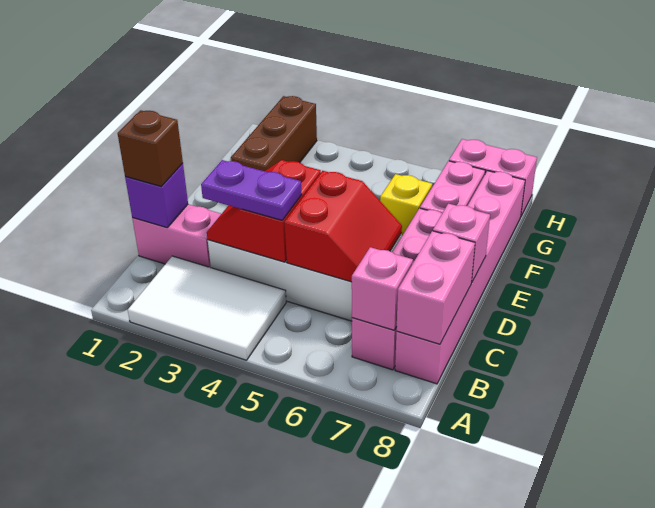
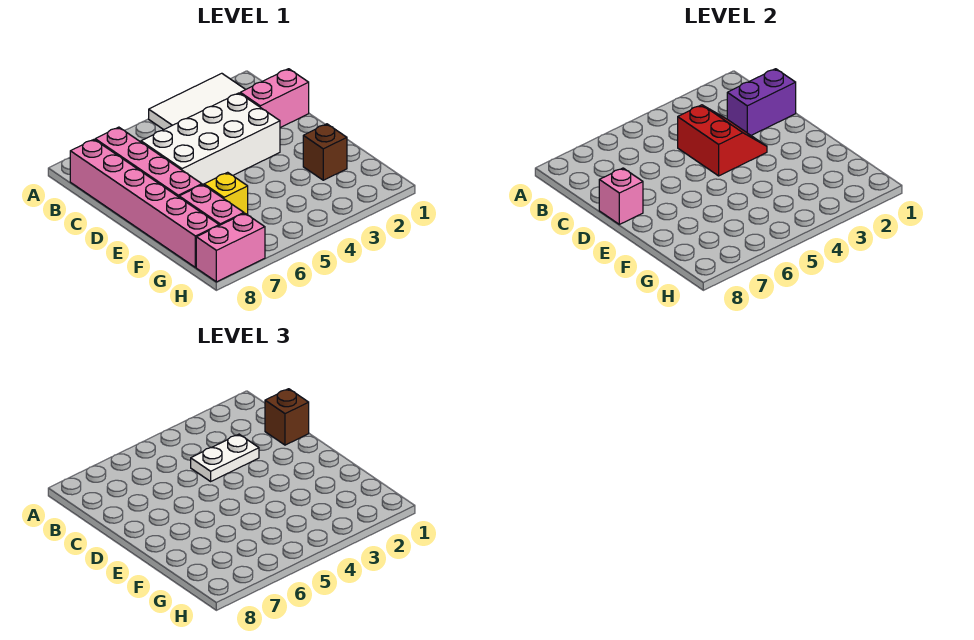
pink 1x1 brick [352,247,413,330] -> none
pink 1x2 brick [397,231,475,344] -> none
purple 1x1 brick [125,163,188,227] -> purple 1x2 brick [727,69,796,135]
purple 1x2 plate [201,160,302,220] -> white 1x2 plate [191,434,259,481]
red 2x2 slope [285,171,402,282] -> none
brown 1x3 brick [231,96,317,171] -> brown 1x1 brick [303,124,347,180]

